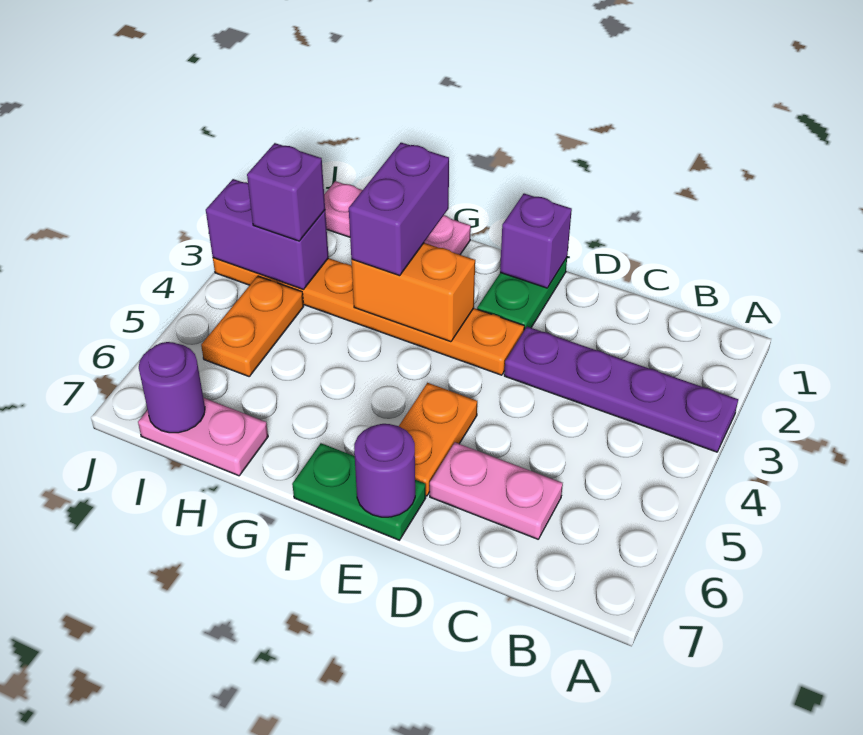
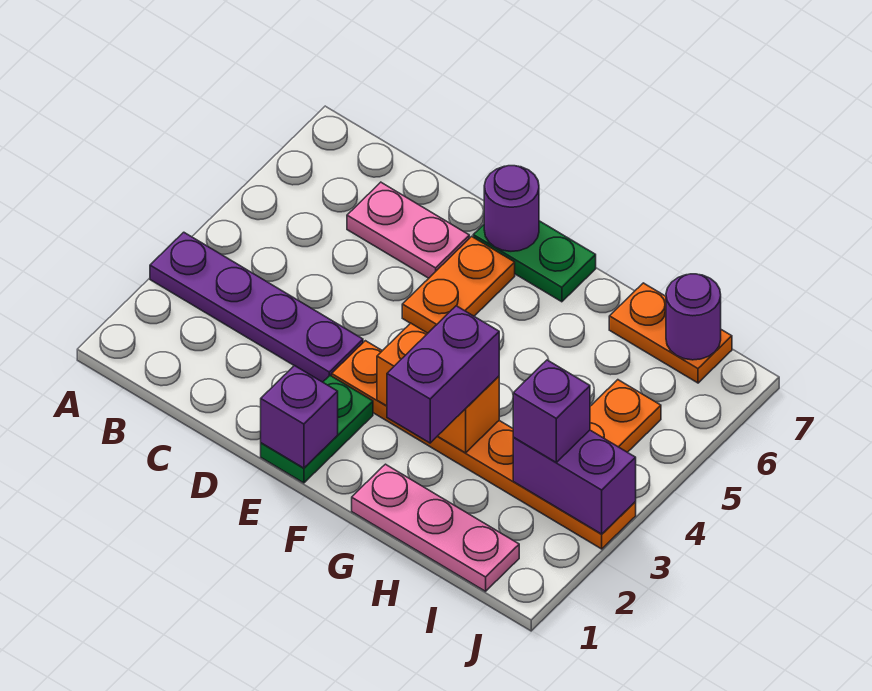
pink 1x2 plate [138,398,268,476] -> orange 1x2 plate [609,283,732,383]

